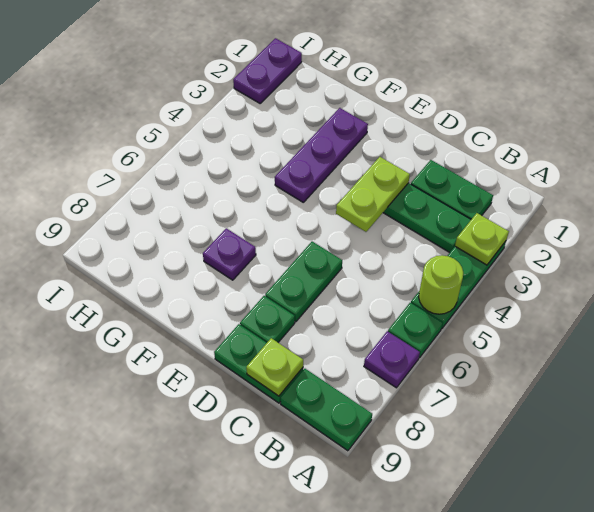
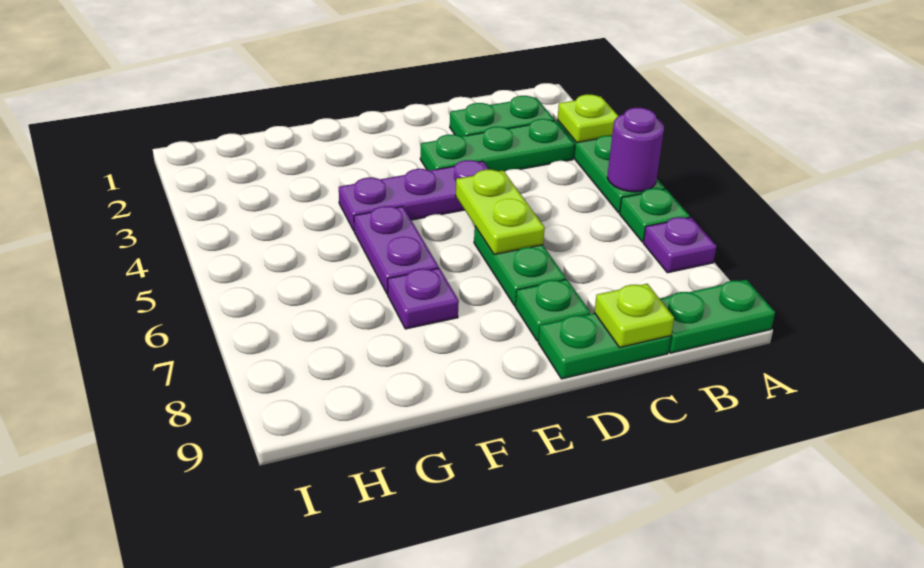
lime 1x1 round brick [419,255,463,314] -> purple 1x1 round brick [607,108,664,192]
lime 1x2 plate [336,157,410,232] -> lime 1x2 plate moved to [456,170,545,255]
purple 1x3 plate [275,108,368,202] -> purple 1x3 plate turned to [339,160,489,230]
purple 1x2 plate [233,38,302,103] -> purple 1x2 plate moved to [354,206,439,294]

